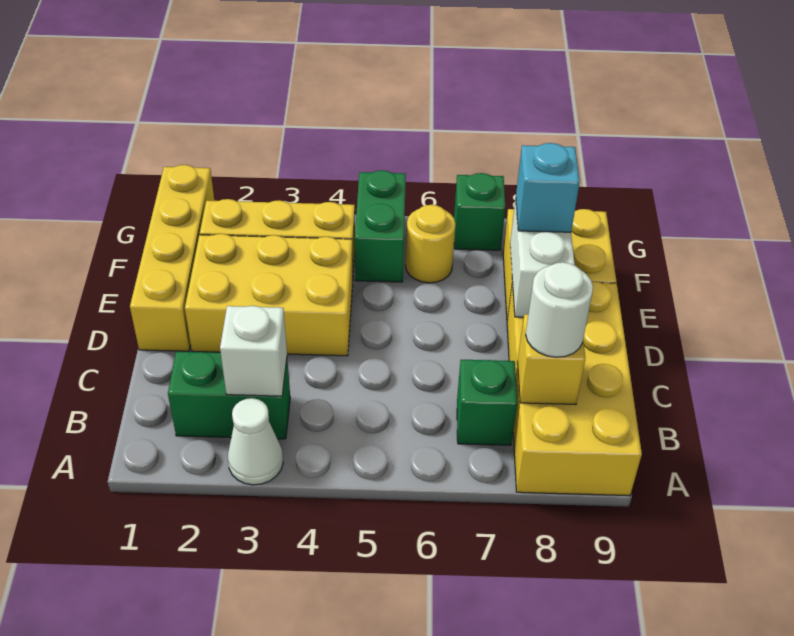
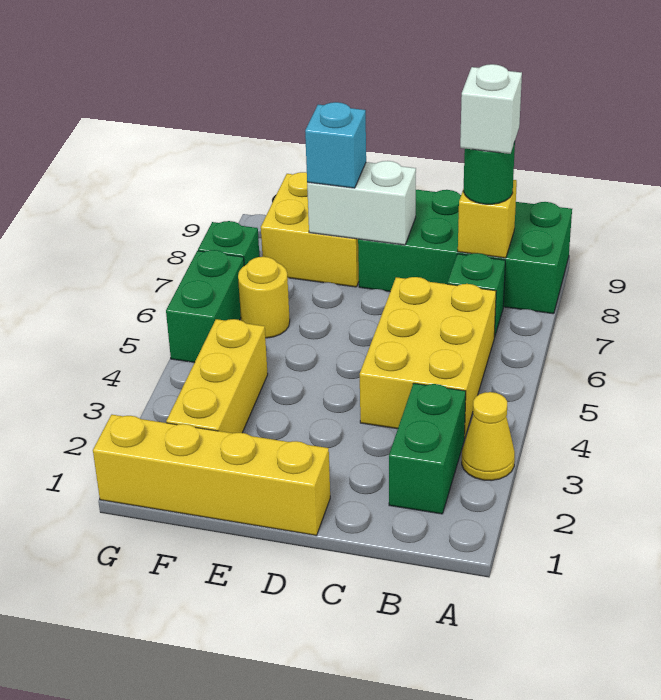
white 1x1 cone [228,398,283,485] -> yellow 1x1 cone [462,392,515,481]
yellow 2x4 brick [507,281,642,496] -> green 2x4 brick [358,190,572,314]
white 1x1 brick [220,306,287,396] -> white 1x1 brick moved to [460,64,522,154]
white 1x1 round brick [526,262,593,357] -> green 1x1 round brick [463,142,515,204]
yellow 2x3 brick [185,234,353,356] -> yellow 2x3 brick moved to [360,277,496,438]
green 1x2 brick [355,170,406,282] -> green 1x2 brick turned to [166,250,244,363]

